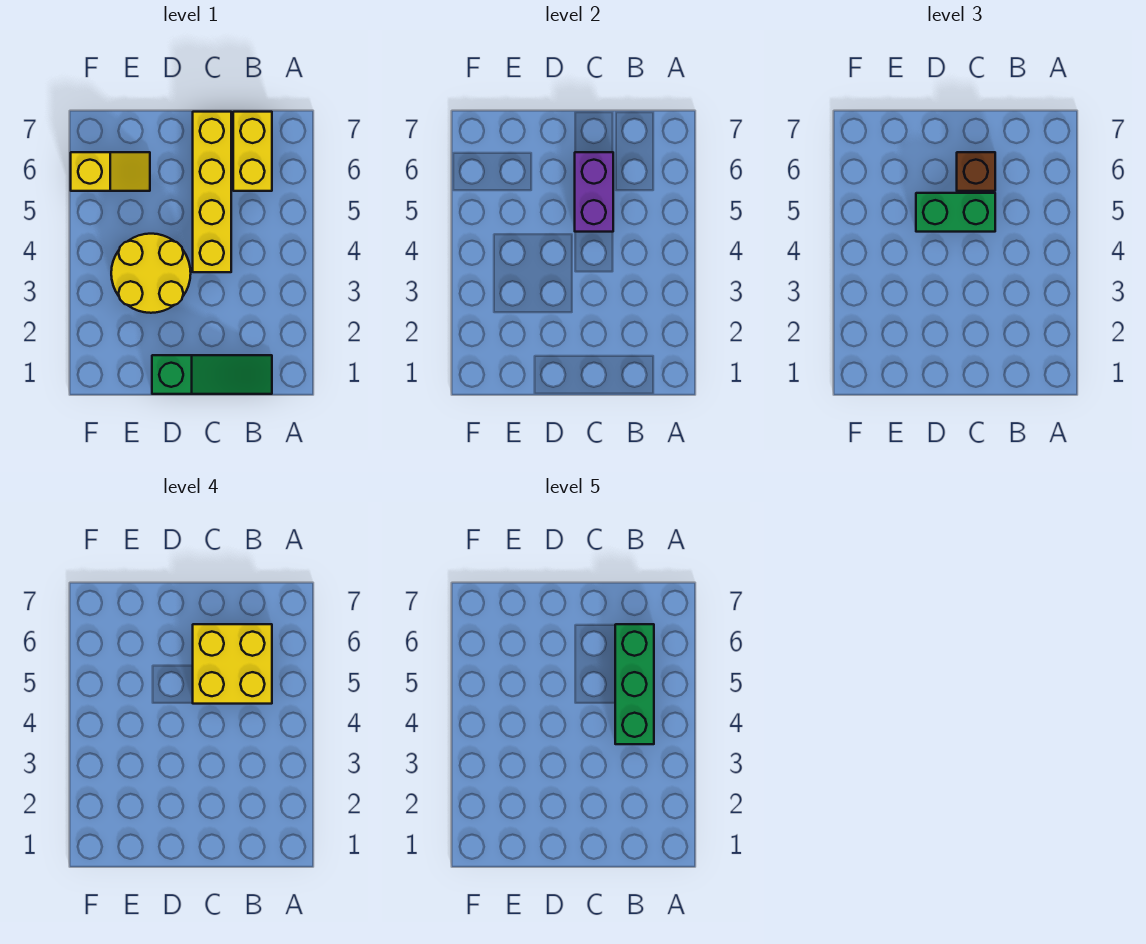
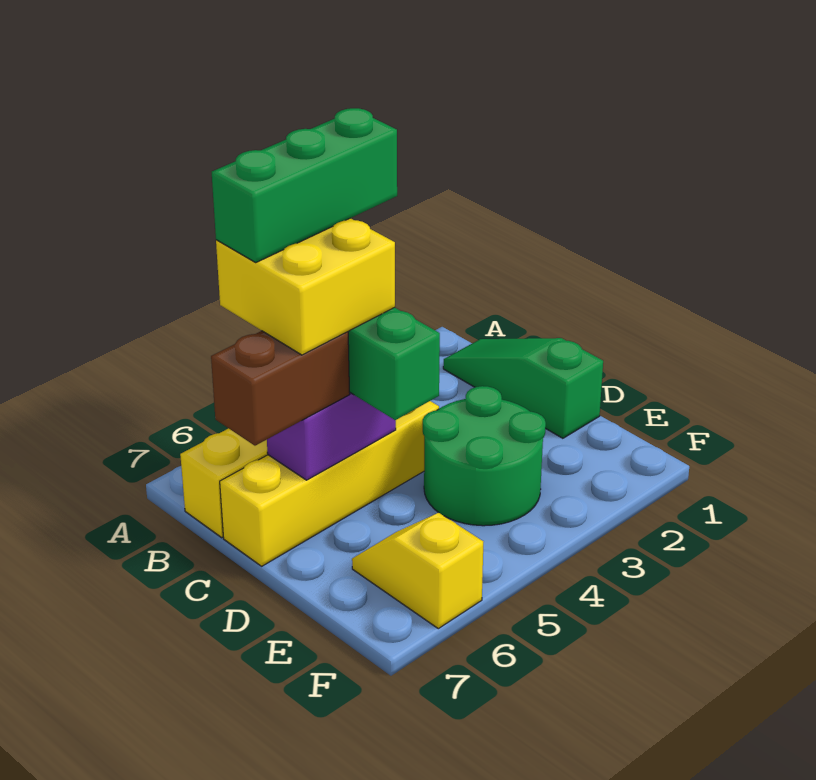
brown 1x1 brick [957,152,995,191] -> brown 1x2 brick [211,331,350,446]
yellow 2x2 round brick [111,234,191,313] -> green 2x2 round brick [423,386,546,526]

